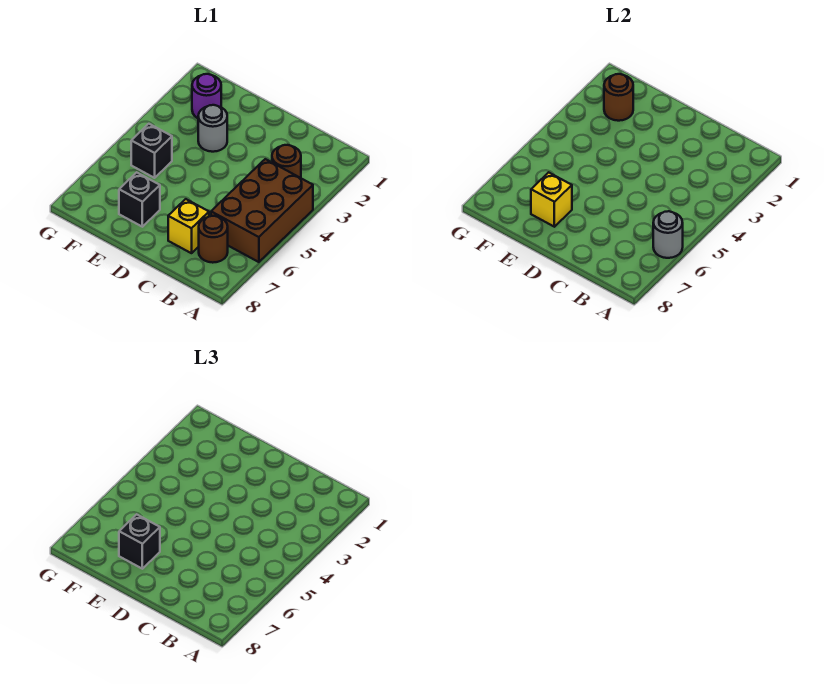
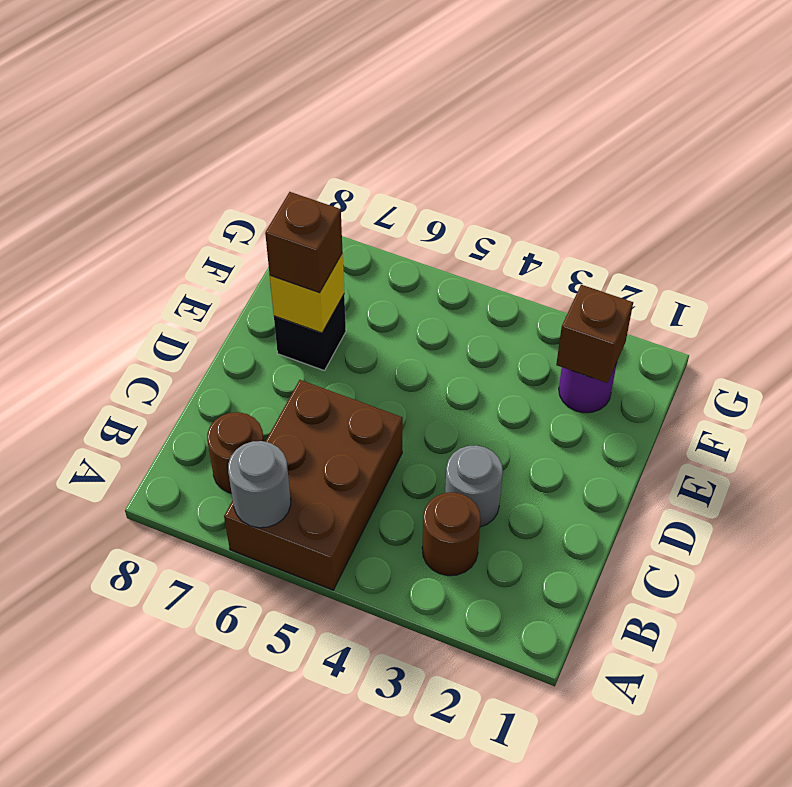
brown 2x3 brick [211,159,313,262] -> brown 2x3 brick turned to [224,380,403,590]
yellow 1x1 brick [168,199,209,253] -> none
grey 1x1 round brick [198,105,227,152] -> grey 1x1 round brick moved to [445,445,503,527]
black 1x1 brick [119,514,160,569] -> brown 1x1 brick [265,192,343,293]
brown 1x1 round brick [604,74,633,121] -> brown 1x1 brick [556,285,633,383]
black 1x1 brick [131,124,172,178] -> none

